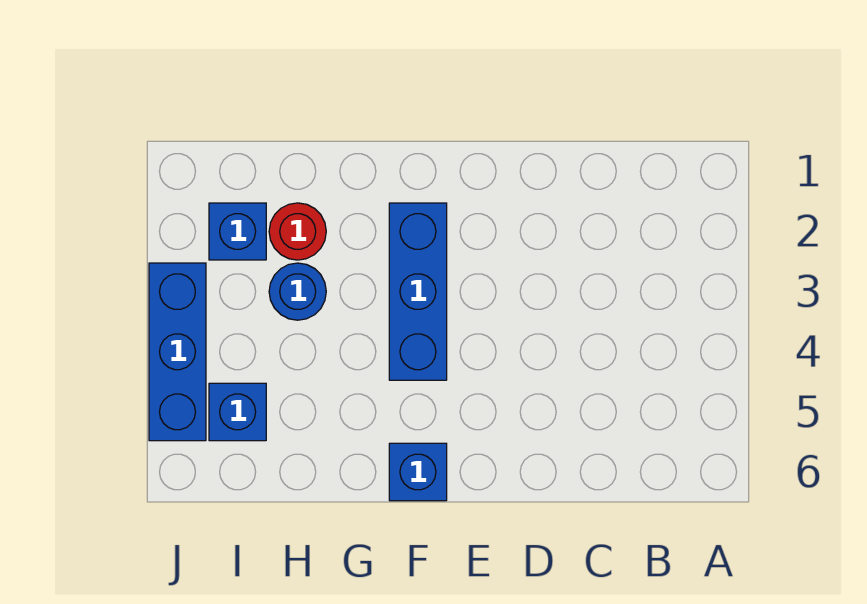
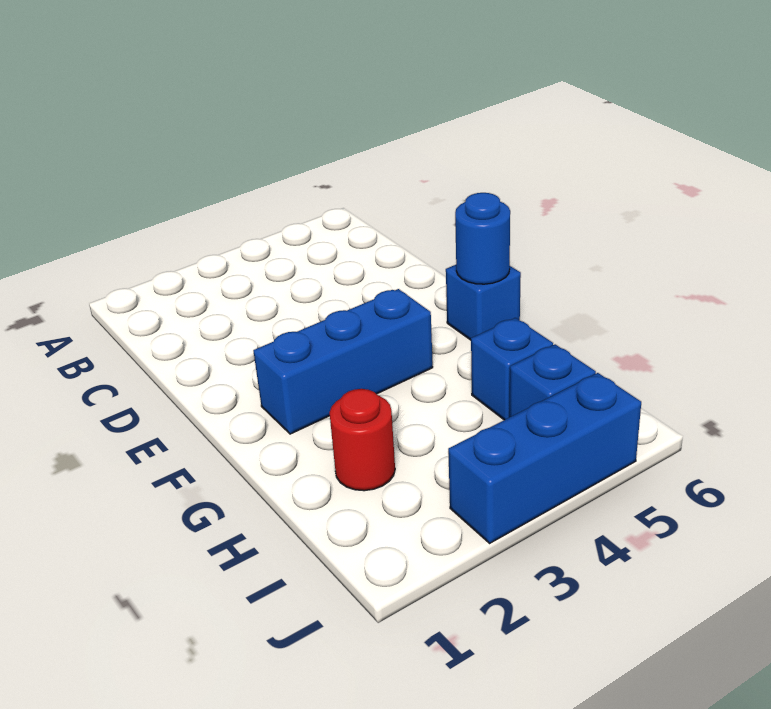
blue 1x1 round brick [269,263,326,320] -> blue 1x1 round brick moved to [455,193,510,284]
blue 1x1 brick [209,203,266,260] -> blue 1x1 brick moved to [471,318,553,420]

